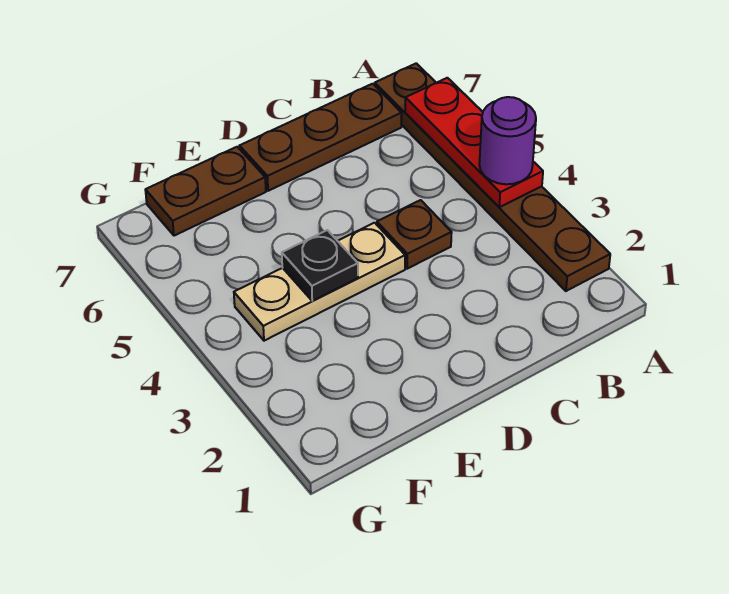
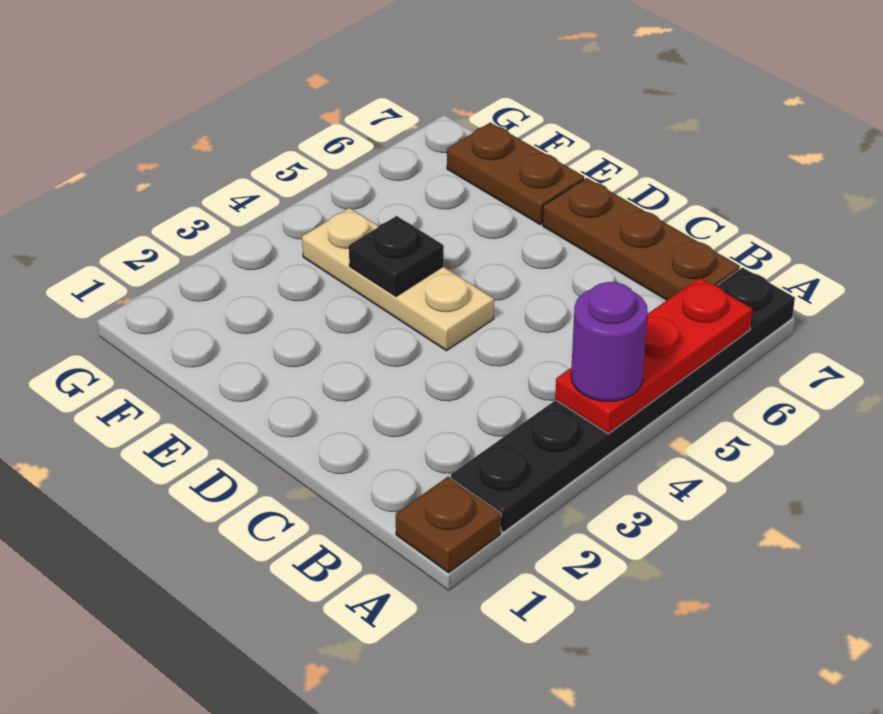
brown 1x6 plate [375,63,610,291] -> black 1x6 plate [451,268,795,532]
brown 1x1 plate [377,200,452,269] -> brown 1x1 plate moved to [396,477,501,573]

